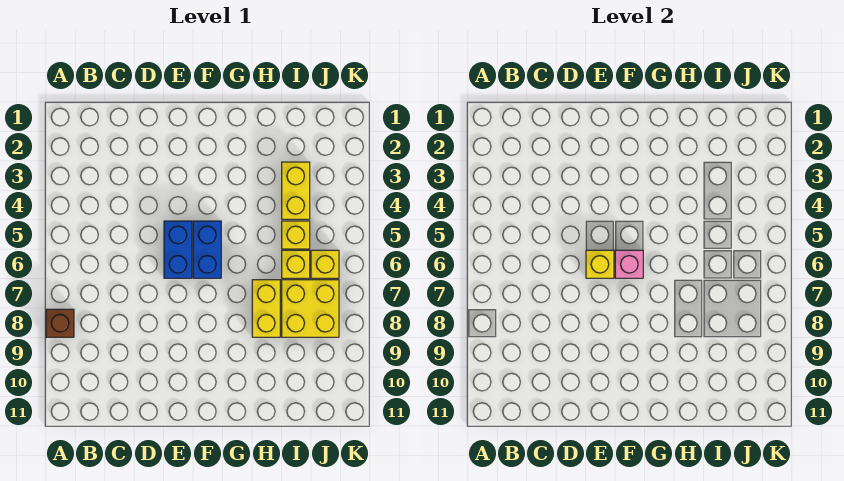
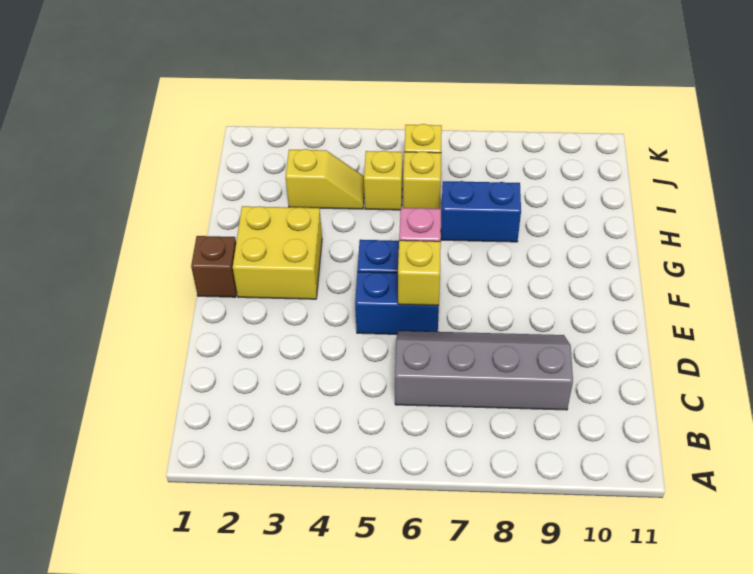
brown 1x1 brick [46,309,74,337] -> brown 1x1 brick moved to [191,236,237,297]
none -> grey 2x4 slope [395,331,573,410]
yellow 1x2 brick [252,280,280,337] -> blue 1x2 brick [441,181,521,242]
yellow 1x2 brick [282,162,310,219] -> yellow 1x2 slope [285,149,364,209]
yellow 2x2 brick [282,280,339,337] -> yellow 2x2 brick moved to [233,206,322,299]

